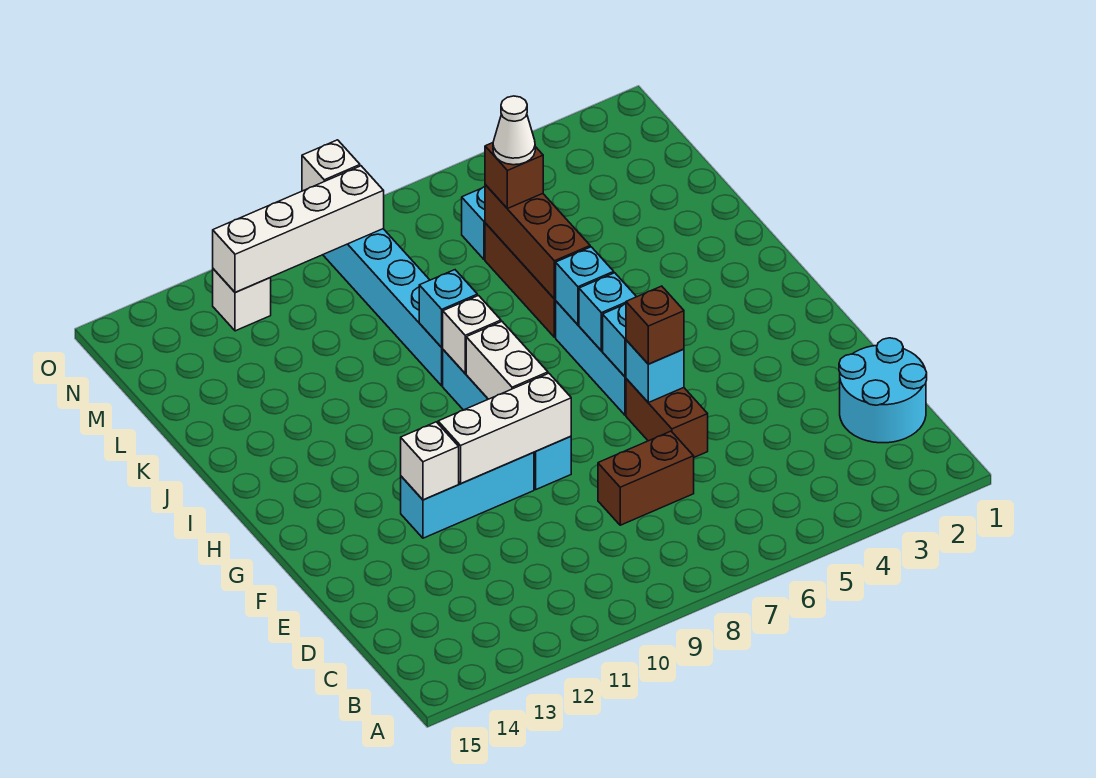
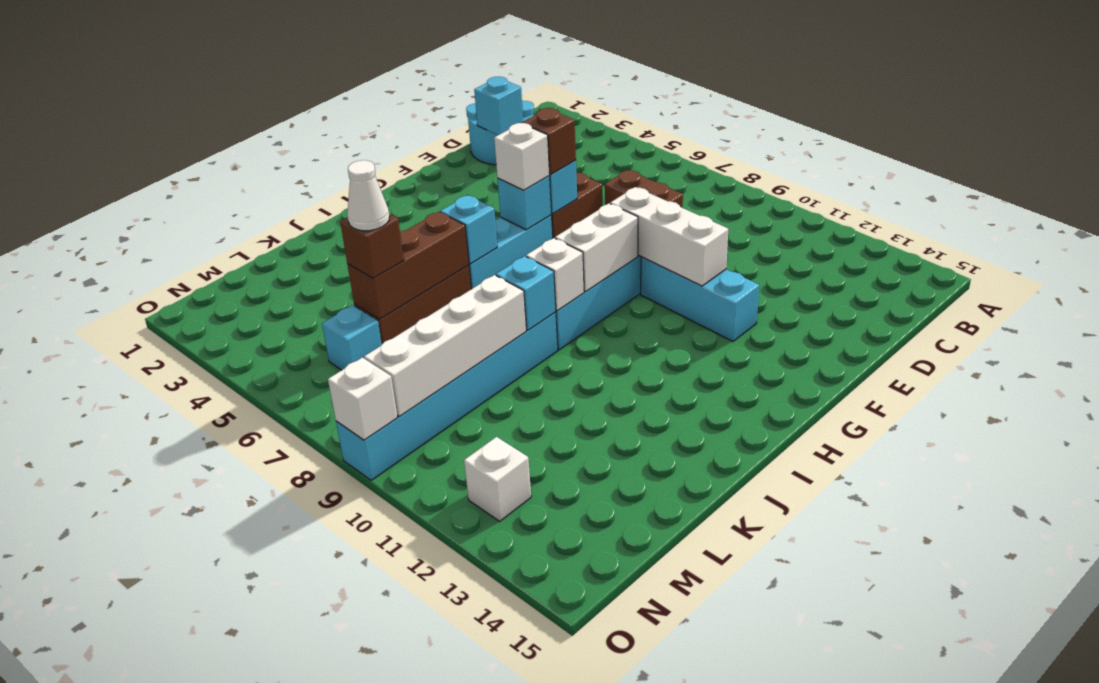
white 1x1 brick [401,422,459,500] -> white 1x1 brick moved to [494,123,550,190]
cyan 1x1 brick [579,273,636,351] -> cyan 1x1 brick moved to [474,77,523,135]
white 1x4 brick [213,166,384,293] -> white 1x4 brick turned to [364,275,526,417]

